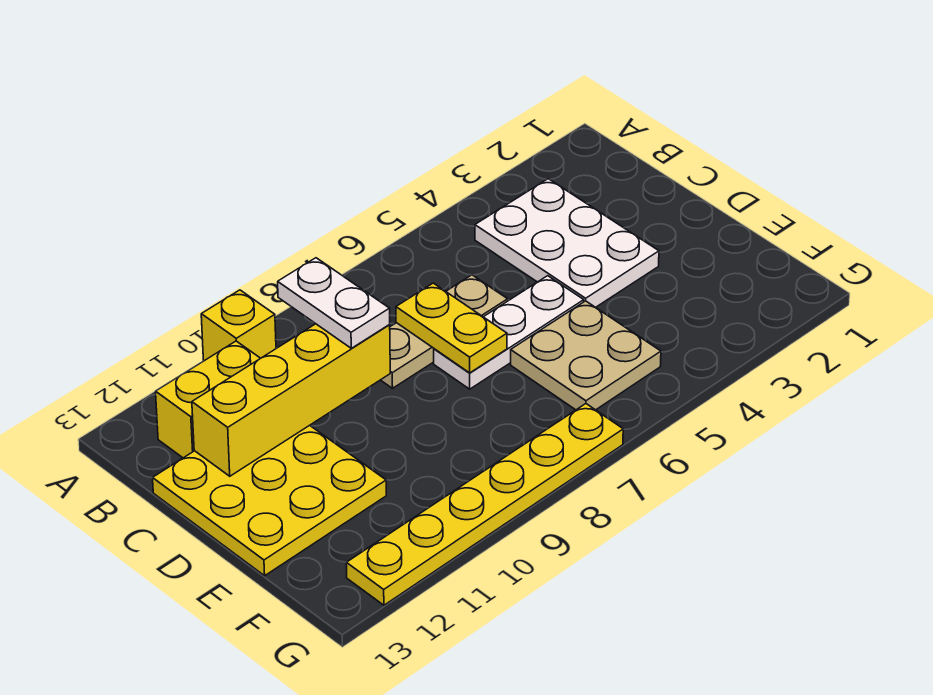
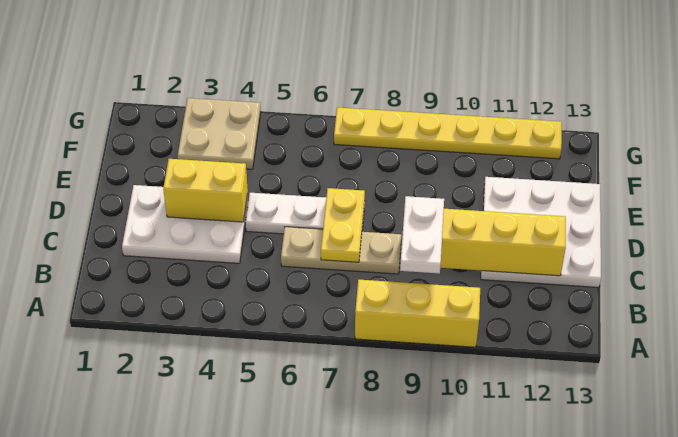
yellow 1x1 brick [201,290,276,361] -> yellow 1x3 brick [355,280,480,347]
white 2x3 plate [475,179,659,307] -> white 2x3 plate turned to [122,185,248,263]
yellow 1x2 brick [156,341,260,458] -> yellow 1x2 brick moved to [163,159,248,222]
yellow 3x3 plate [153,425,386,576] -> white 3x3 plate [481,177,601,287]
tan 2x2 plate [511,301,661,410] -> tan 2x2 plate moved to [178,98,261,169]

